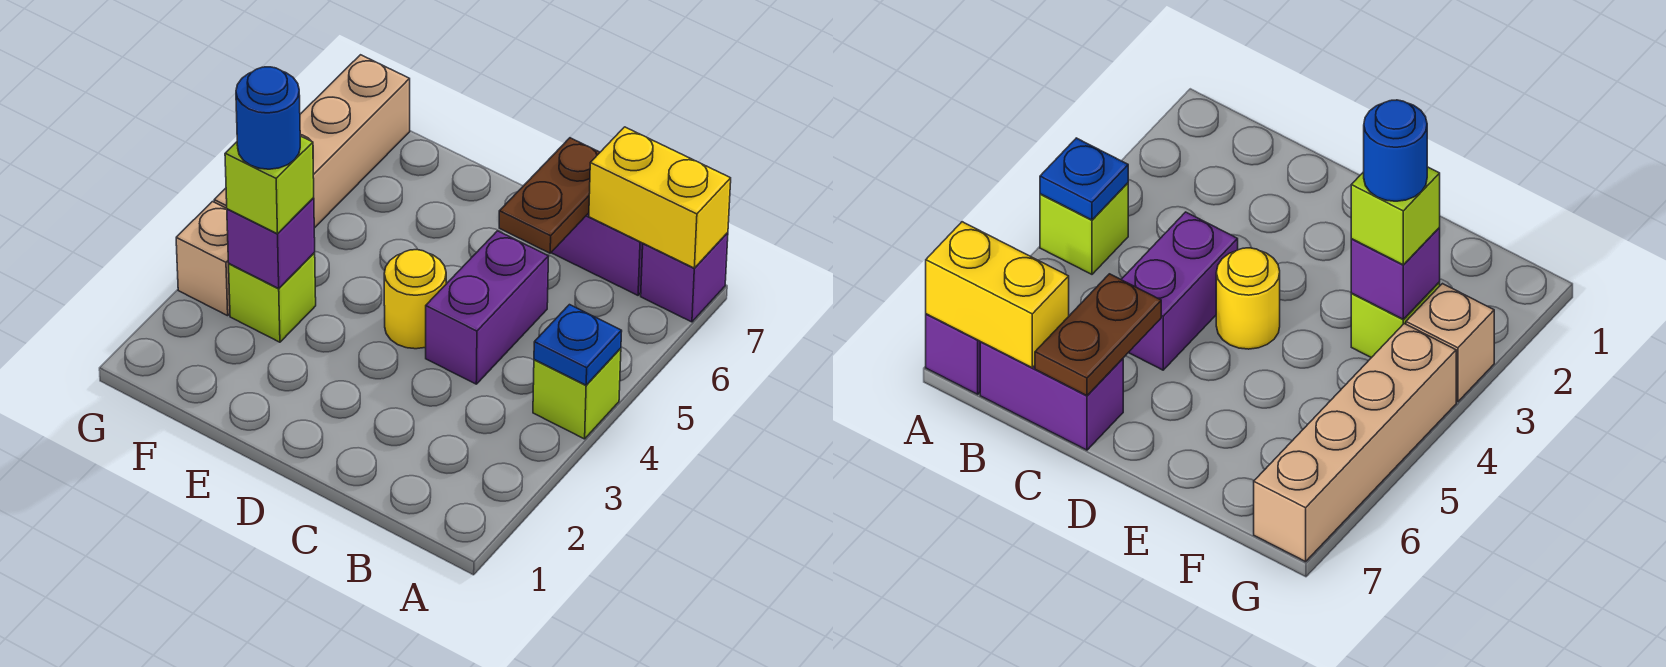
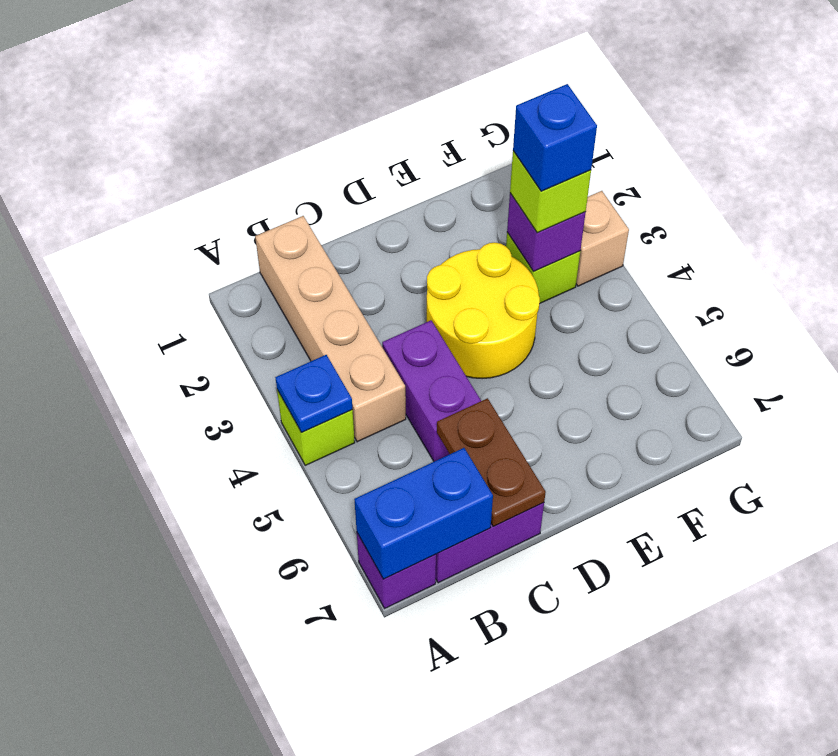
yellow 1x2 brick [589,127,731,268] -> blue 1x2 brick [354,448,493,579]
yellow 1x1 round brick [384,250,446,349] -> yellow 2x2 round brick [427,243,540,379]
blue 1x1 round brick [236,67,300,169] -> blue 1x1 brick [513,84,597,191]
tan 1x4 brick [214,55,410,228] -> tan 1x4 brick moved to [255,216,406,442]

